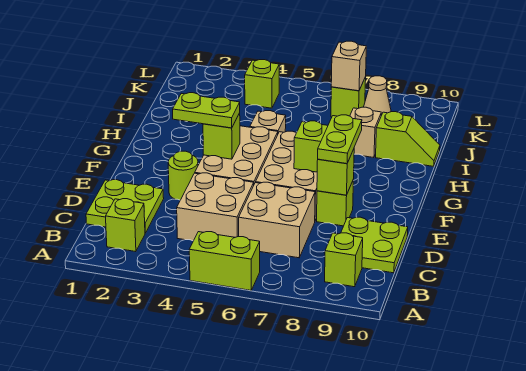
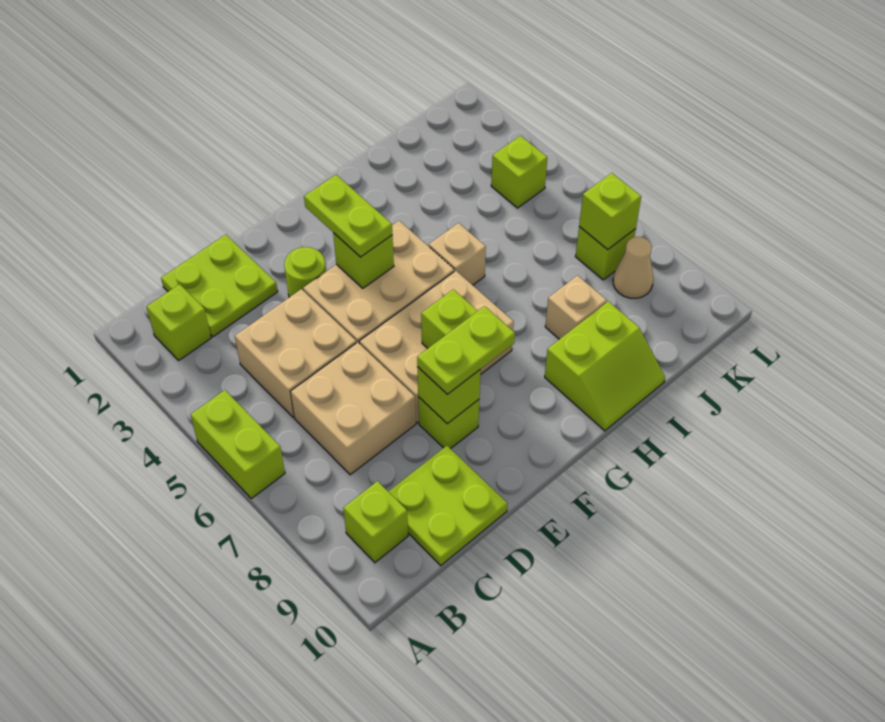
lime 1x2 slope [376,112,440,166] -> lime 2x2 slope [545,301,665,431]
tan 1x1 brick [331,41,366,91] -> lime 1x1 brick [579,173,641,250]

